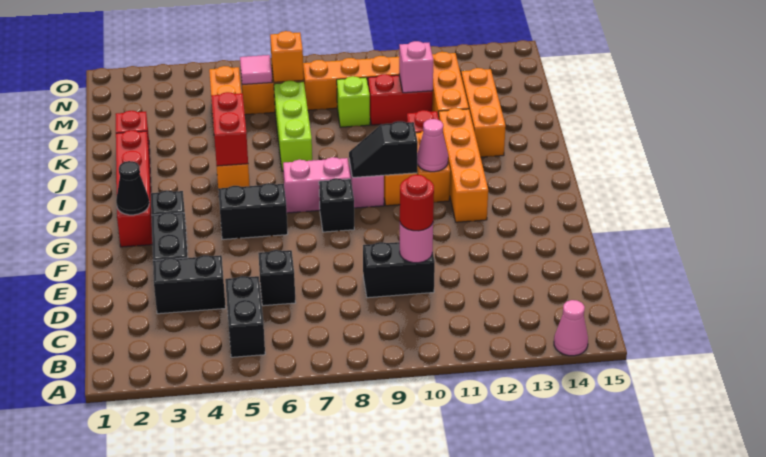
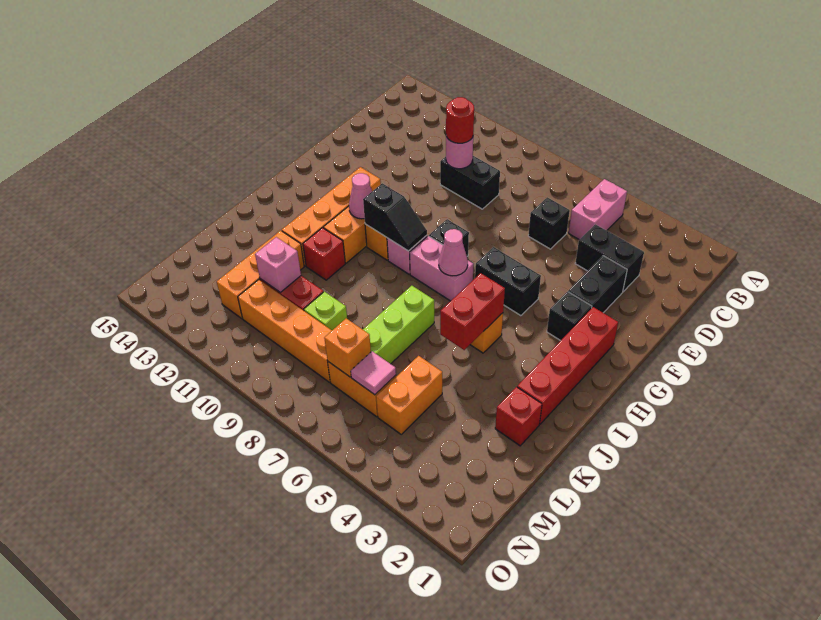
pink 1x1 cone [554,300,588,356] -> pink 1x1 cone moved to [439,229,468,276]
black 1x2 brick [225,276,265,357] -> pink 1x2 brick [569,179,627,240]
black 1x1 cone [116,161,149,215] -> none
orange 1x3 brick [461,68,506,157] -> none

